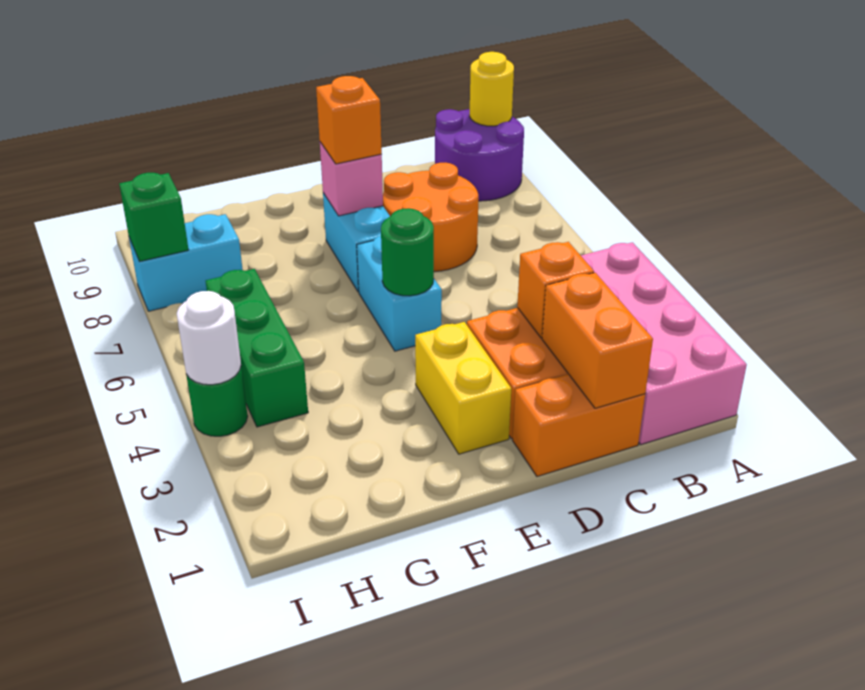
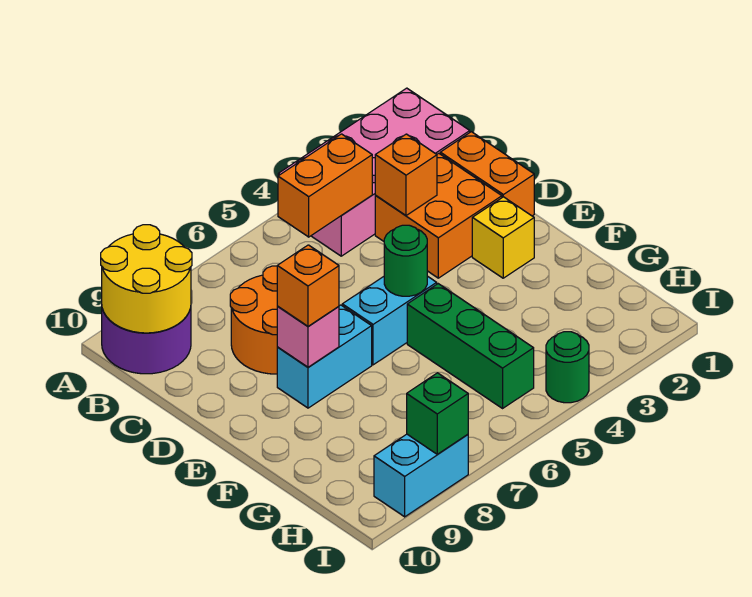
yellow 1x1 round brick [470,52,514,126] -> yellow 2x2 round brick [101,225,192,333]
orange 1x2 brick [542,273,653,408] -> orange 1x2 brick moved to [278,134,372,237]
yellow 1x2 brick [415,322,511,454] -> yellow 1x1 brick [472,197,534,278]
green 1x3 brick [206,269,308,427] -> green 1x3 brick turned to [407,284,534,408]
cyan 1x2 brick [129,214,243,311] -> cyan 1x2 brick turned to [374,434,468,517]
white 1x1 round brick [177,291,241,385] -> none

